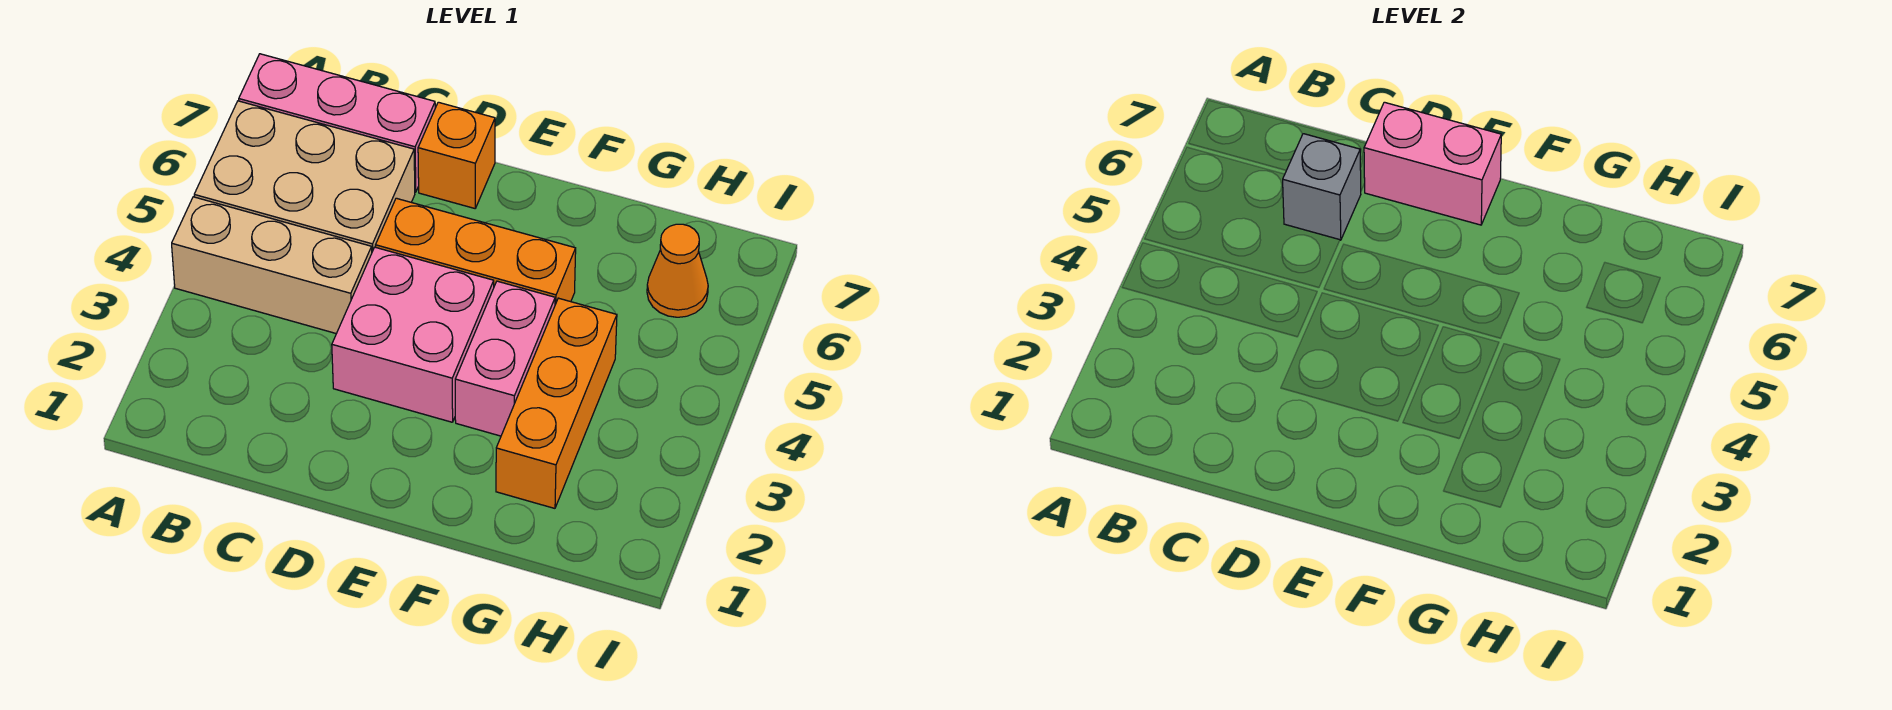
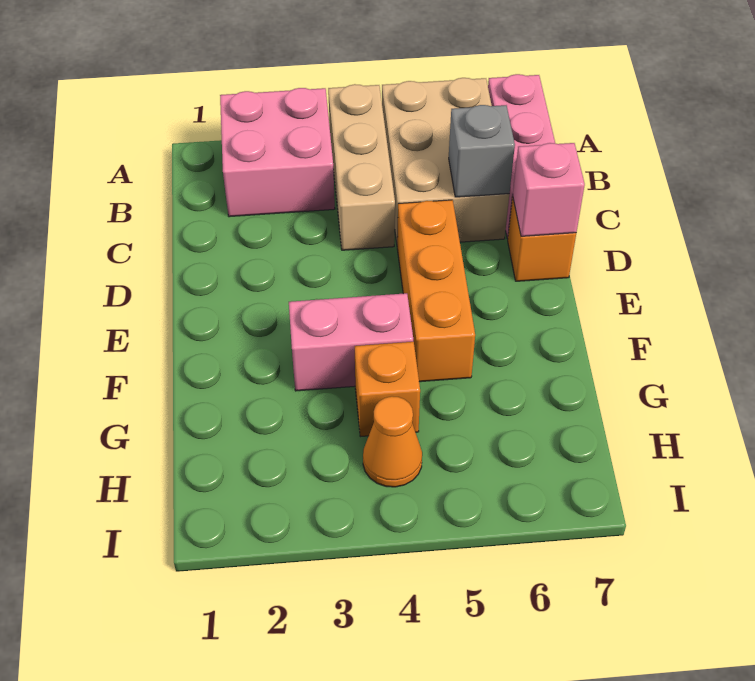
pink 2x2 brick [332,247,494,422] -> pink 2x2 brick moved to [220,88,335,217]
pink 1x2 brick [1364,102,1501,225] -> pink 1x1 brick [513,143,585,236]
orange 1x3 brick [496,298,617,508] -> orange 1x1 brick [355,342,420,437]
orange 1x1 cone [647,224,708,317] -> orange 1x1 cone moved to [363,396,422,487]

